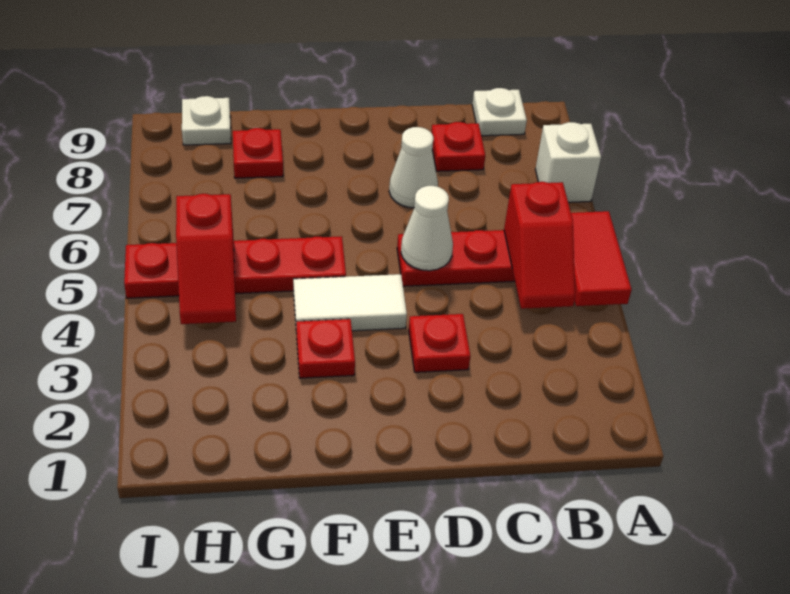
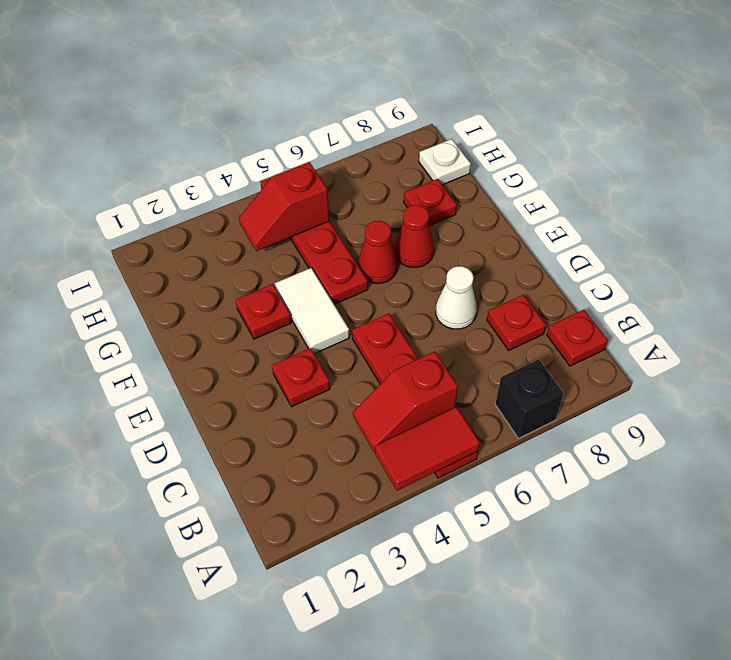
white 1x1 brick [535,122,601,202] -> black 1x1 brick [495,359,564,438]
white 1x1 plate [472,88,527,136] -> red 1x1 plate [547,310,608,366]
white 1x1 cone [401,186,453,271] -> none
none -> red 1x1 cone [358,221,398,283]
none -> red 1x1 cone [395,205,434,267]

